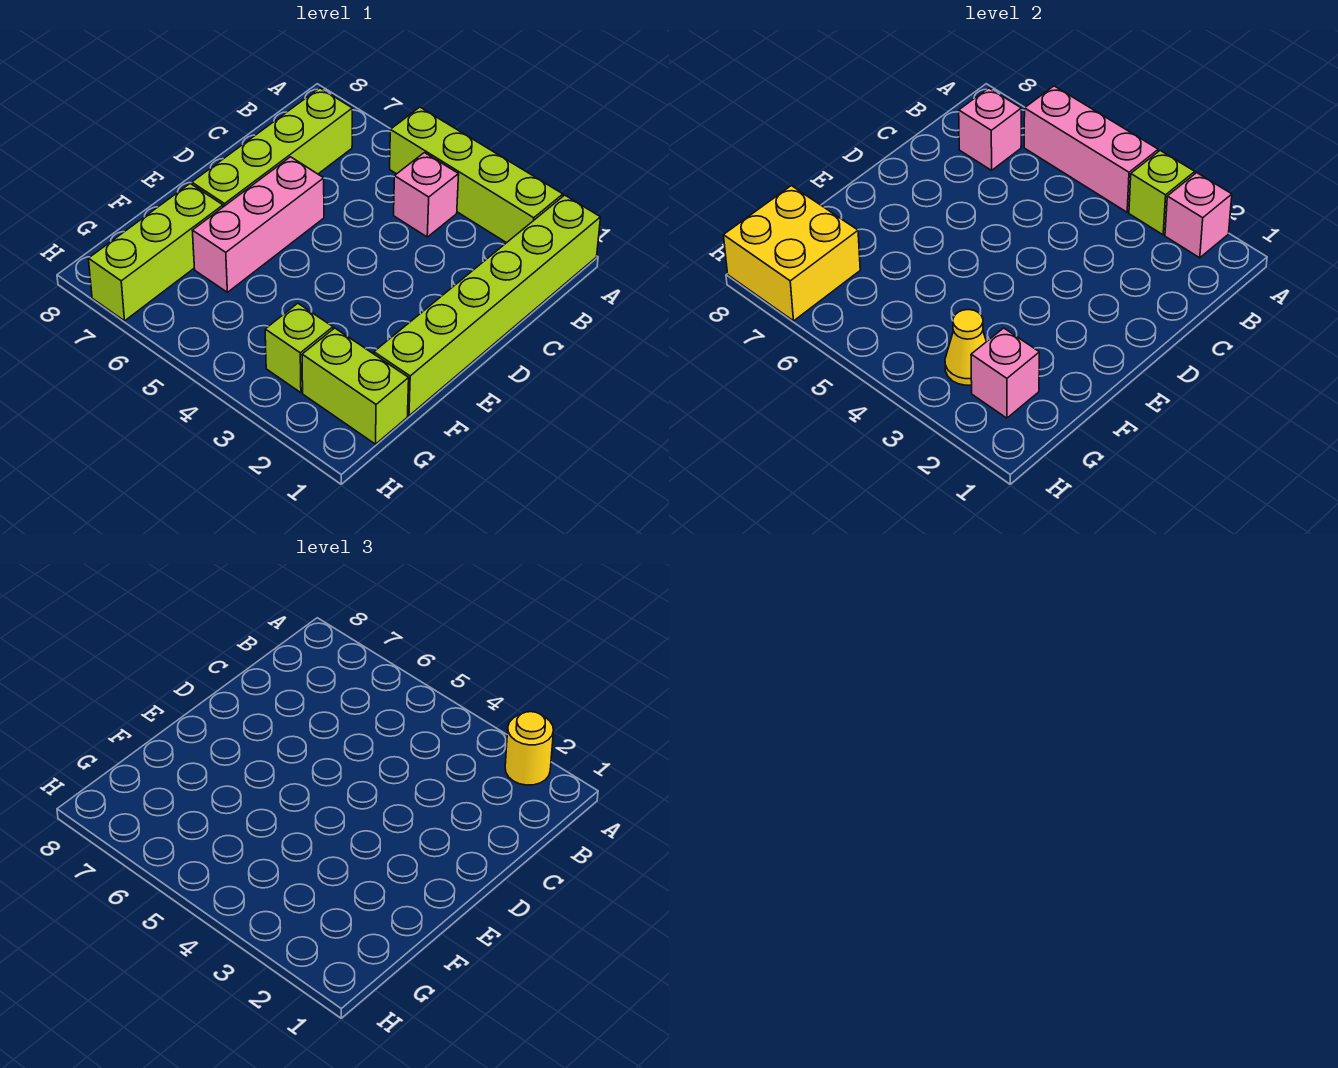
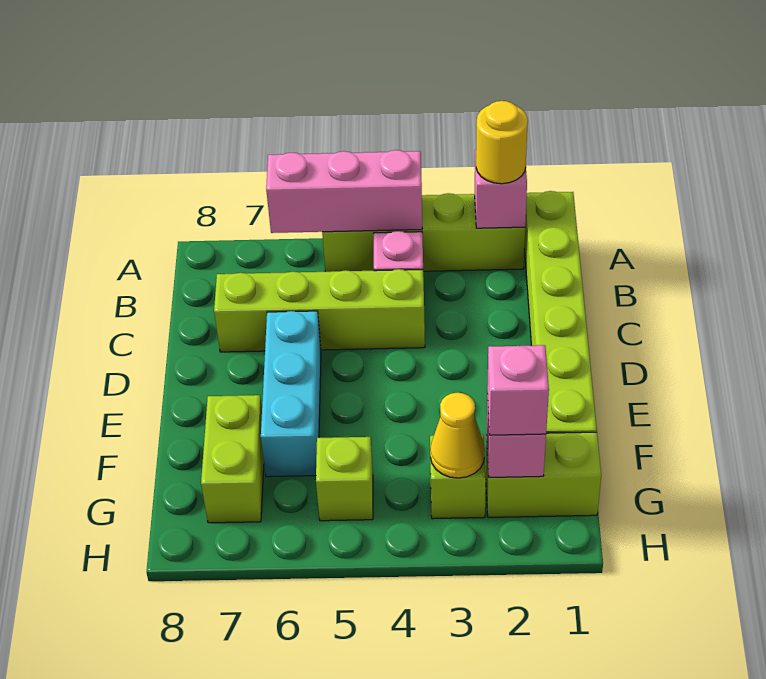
lime 1x1 brick [1129,151,1195,235] -> lime 1x1 brick moved to [316,437,373,521]
lime 1x4 brick [192,88,352,207] -> lime 1x4 brick turned to [214,269,425,352]
pink 1x1 brick [959,88,1021,170] -> pink 1x1 brick moved to [487,345,549,435]
pink 1x3 brick [192,157,324,292] -> cyan 1x3 brick [261,311,321,477]
lime 1x3 brick [88,184,223,321] -> lime 1x2 brick [201,395,264,523]
yellow 2x2 brick [724,186,860,321] -> none

